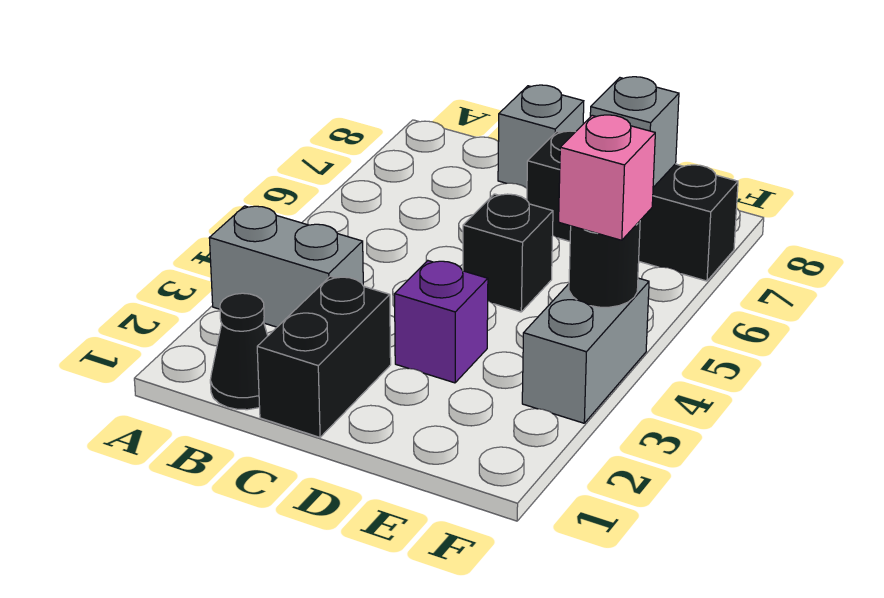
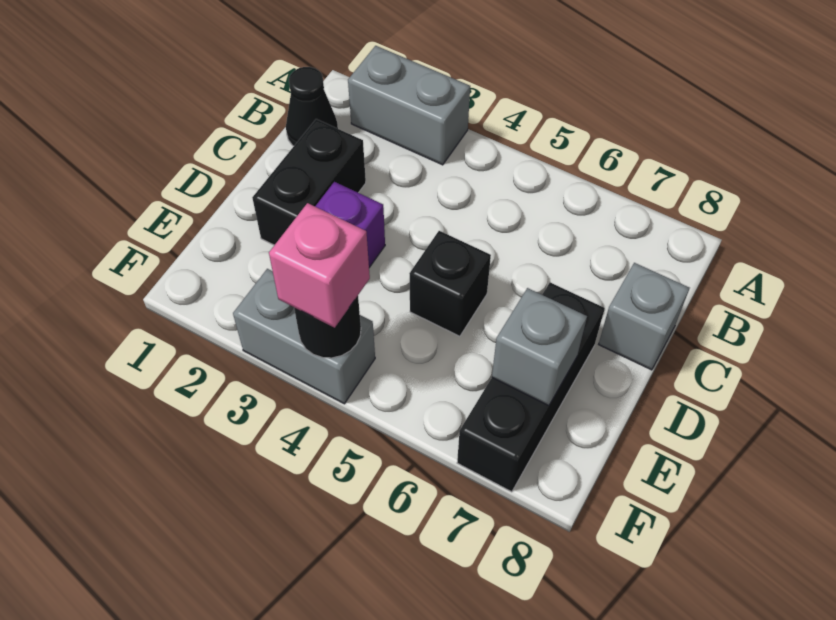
grey 1x2 brick [209,206,363,327] -> grey 1x2 brick turned to [348,46,470,165]
black 1x2 brick [257,276,391,437] -> black 1x2 brick turned to [252,119,366,245]

